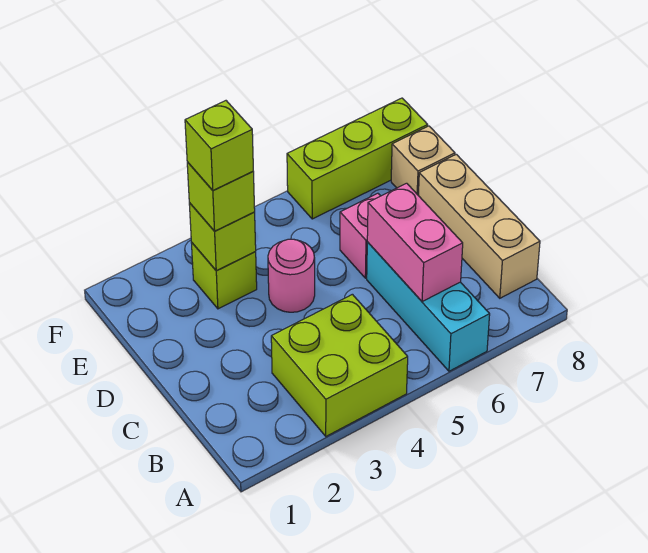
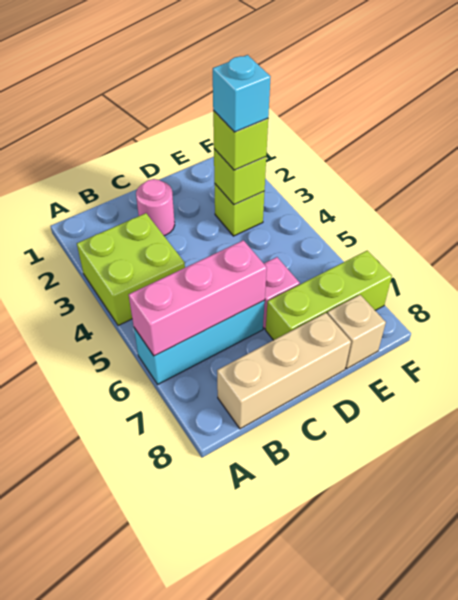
pink 1x2 brick [367,183,463,302] -> pink 1x3 brick [129,240,267,356]
pink 1x1 round brick [268,239,315,312] -> pink 1x1 round brick moved to [136,179,175,236]
lime 1x1 brick [185,101,253,191] -> cyan 1x1 brick [213,55,271,132]
lime 1x3 brick [287,98,428,219] -> lime 1x3 brick turned to [266,251,392,340]

